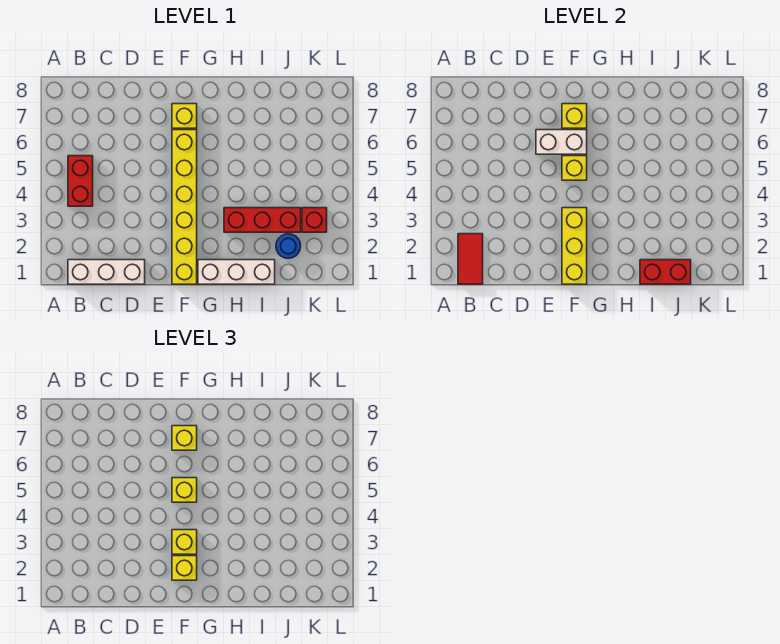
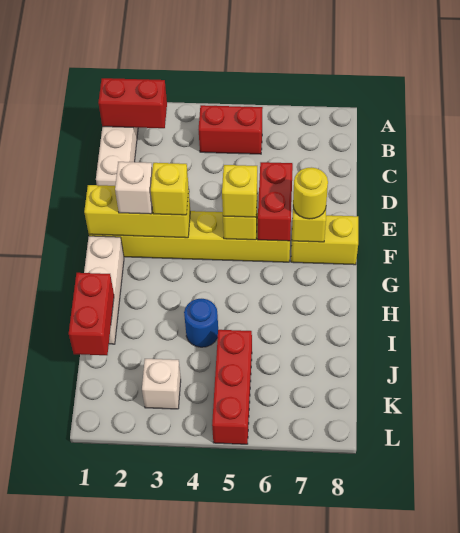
red 1x2 tile [458,234,483,284] -> red 1x2 brick [98,78,167,128]
white 1x2 brick [536,130,587,154] -> red 1x2 brick [258,162,293,241]
yellow 1x1 brick [172,556,197,580] -> white 1x1 brick [115,162,152,214]
yellow 1x1 brick [172,104,197,128] -> yellow 1x2 brick [291,215,358,265]
yellow 1x1 brick [172,426,197,450] -> yellow 1x1 round brick [293,167,328,219]
red 1x3 brick [224,208,301,232] -> red 1x3 brick moved to [212,330,252,444]
blue 1x1 round brick [276,234,301,258] -> blue 1x1 round brick moved to [184,299,218,347]
red 1x1 brick [302,208,327,232] -> white 1x1 brick [142,359,181,409]

